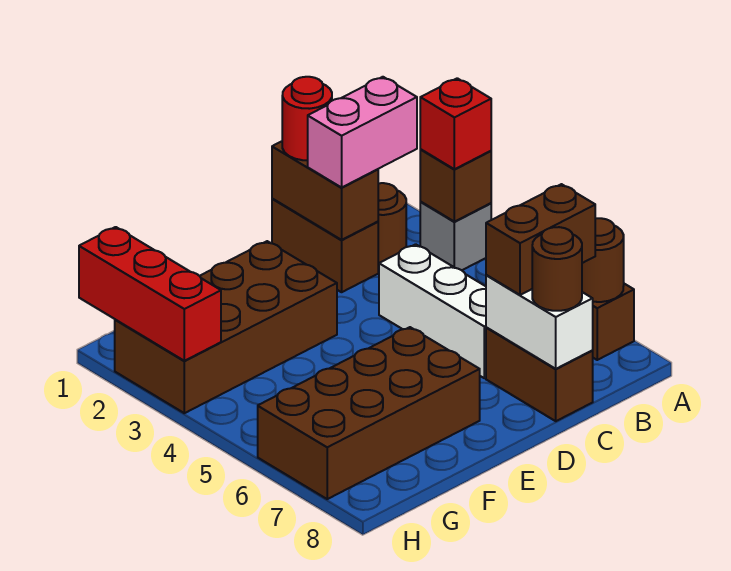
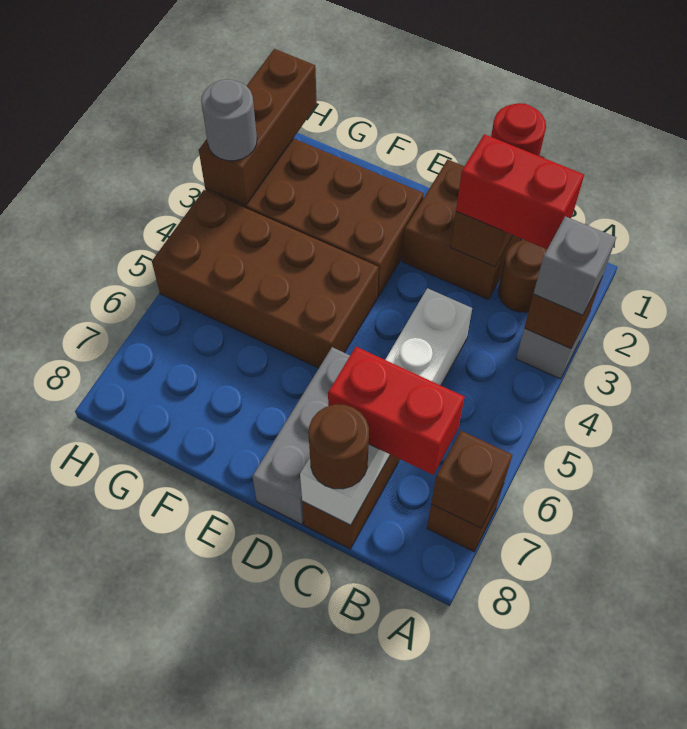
red 1x1 brick [420,78,491,169] -> grey 1x1 brick [533,216,616,315]
brown 1x1 round brick [582,218,624,302] -> brown 1x1 brick [431,431,512,528]
pink 1x2 brick [308,77,417,187] -> red 1x2 brick [456,134,584,249]
brown 1x2 brick [486,184,595,295] -> red 1x2 brick [328,347,464,475]
brown 1x2 brick [272,199,378,292] -> brown 2x2 brick [402,159,522,299]
none -> grey 1x3 brick [252,347,350,524]
brown 2x4 brick [258,327,480,499] -> brown 2x4 brick moved to [152,190,379,368]
red 1x3 brick [79,227,221,361] -> brown 1x3 brick [199,49,317,206]
none -> grey 1x1 round brick [201,79,257,161]

